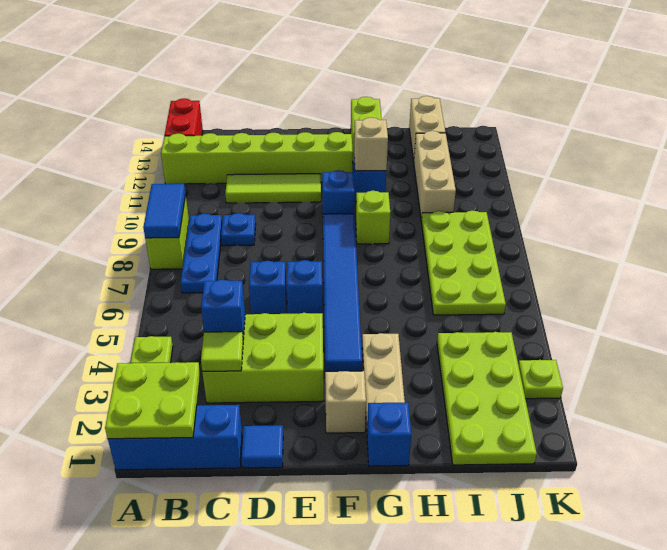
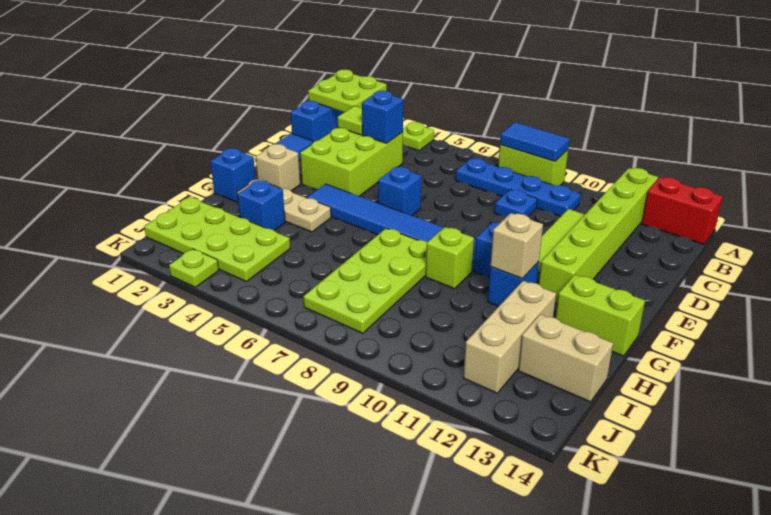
blue 1x3 plate [181,214,222,293] -> blue 1x4 plate [456,158,581,216]
blue 1x1 brick [249,261,287,314] -> blue 1x1 brick moved to [238,180,285,230]
lime 2x4 plate [421,211,506,315] -> lime 2x4 plate turned to [303,228,427,333]
tan 1x3 brick [414,131,456,221] -> tan 1x3 brick turned to [464,281,556,393]

